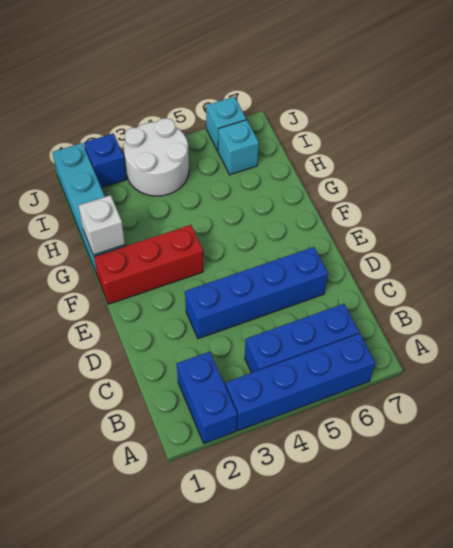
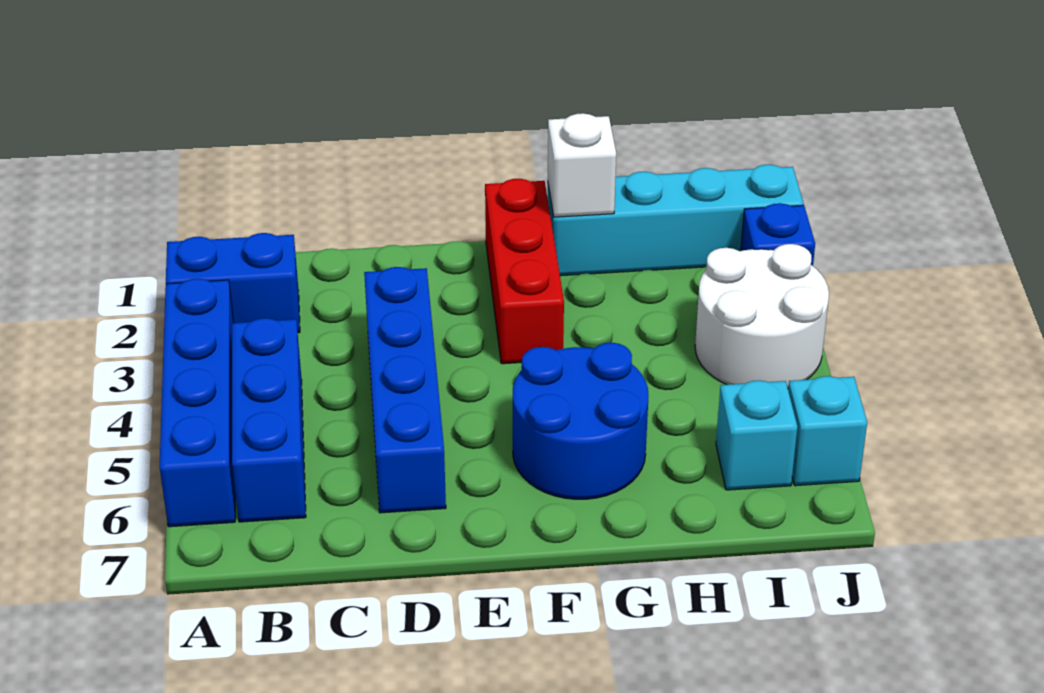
none -> blue 2x2 round brick [513,343,649,499]

